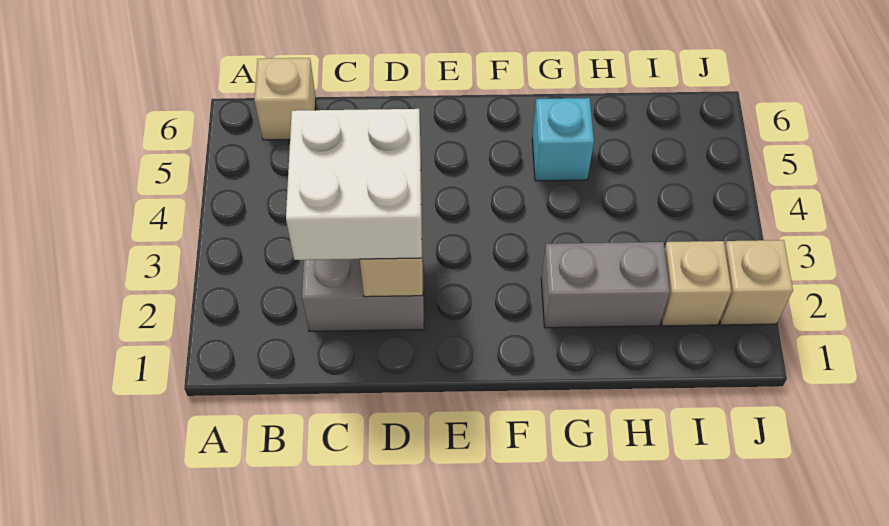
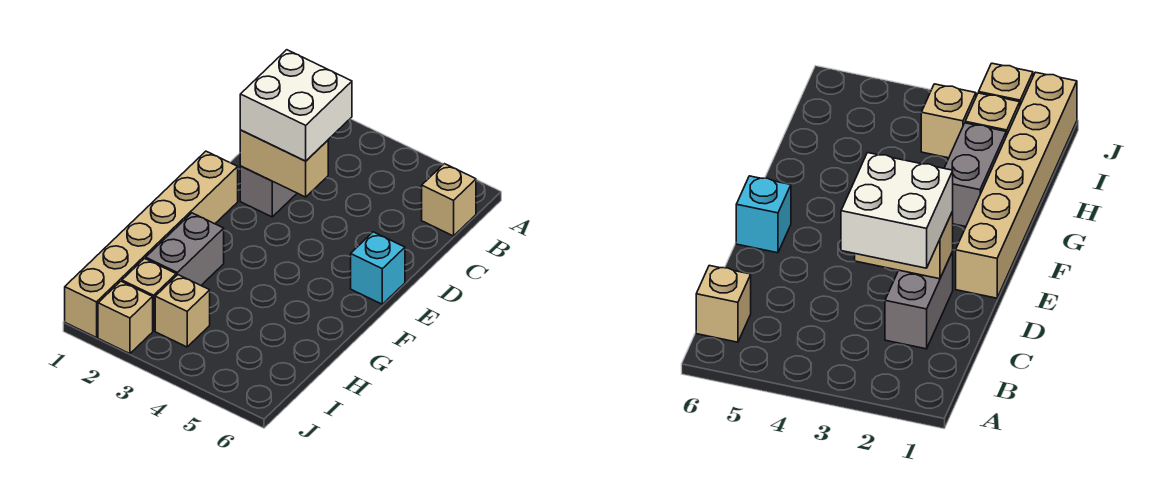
none -> tan 1x6 brick [65,151,238,338]
cyan 1x1 brick [532,98,594,181] -> cyan 1x1 brick moved to [351,232,405,304]
none -> tan 1x1 brick [155,275,210,347]

